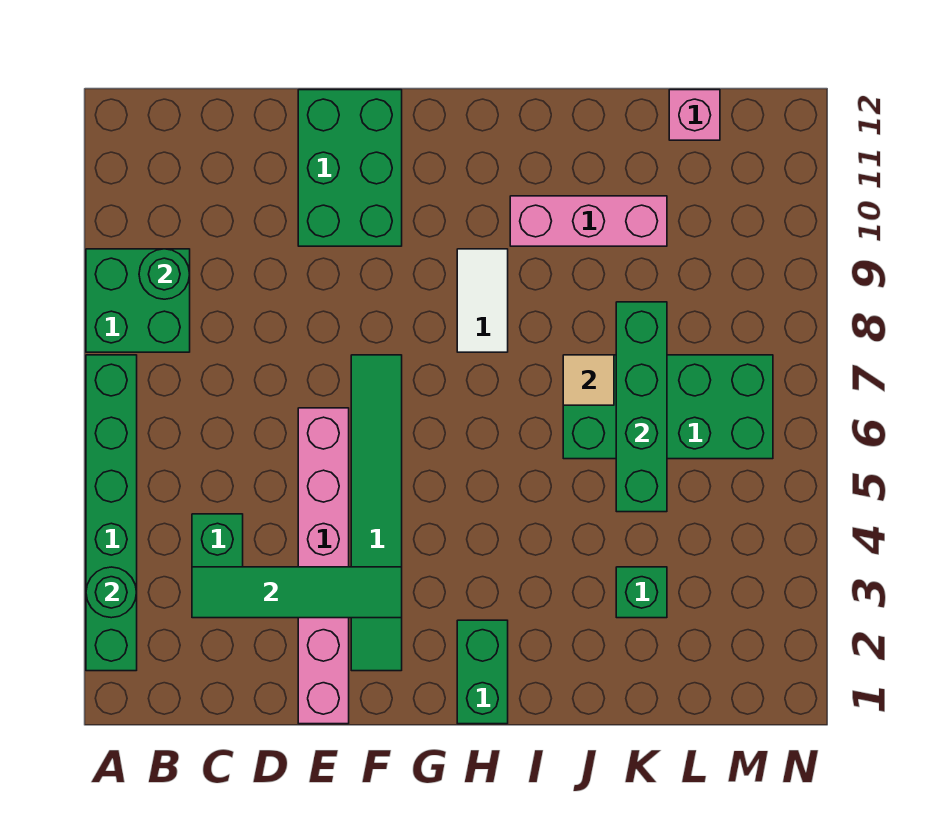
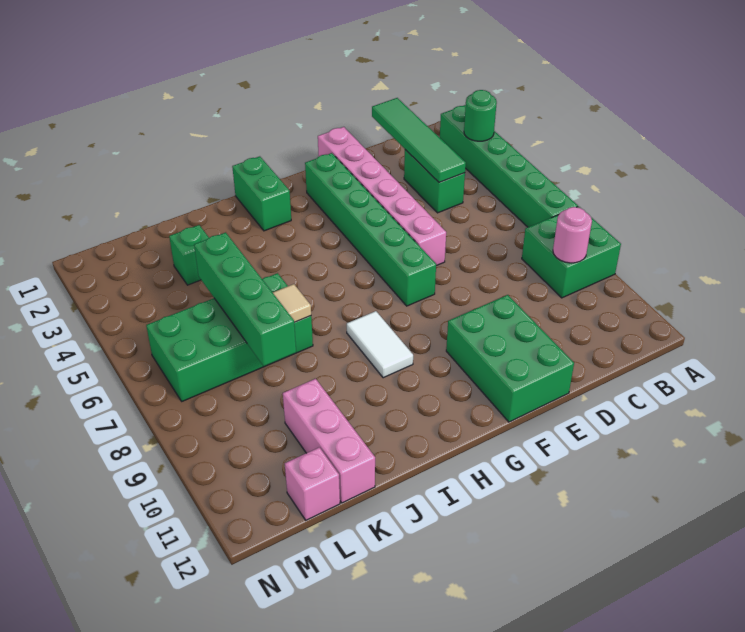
green 1x1 round brick [139,249,190,299] -> pink 1x1 round brick [553,207,592,263]
green 1x4 tile [192,567,402,618] -> green 1x4 tile turned to [372,98,466,182]
green 1x6 tile [351,355,402,671] -> green 1x6 brick [305,153,436,306]
pink 1x3 brick [510,196,667,246] -> pink 1x3 brick turned to [283,379,375,503]

